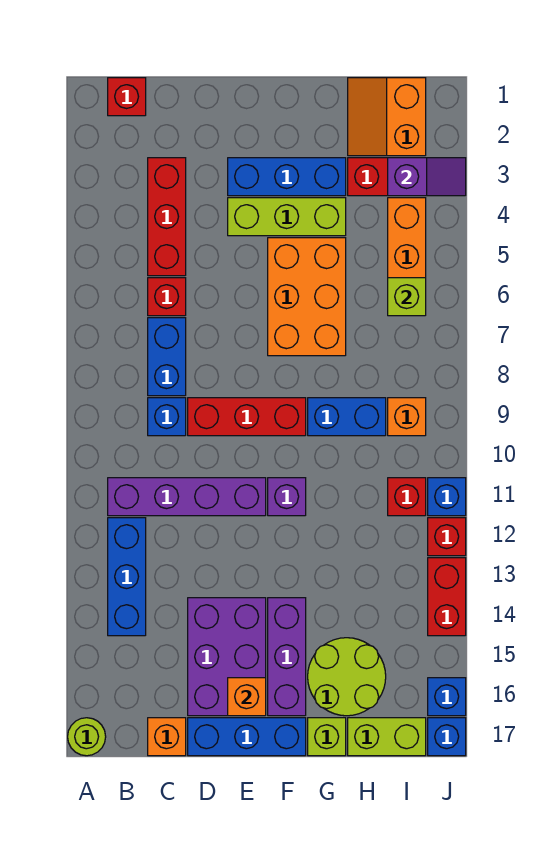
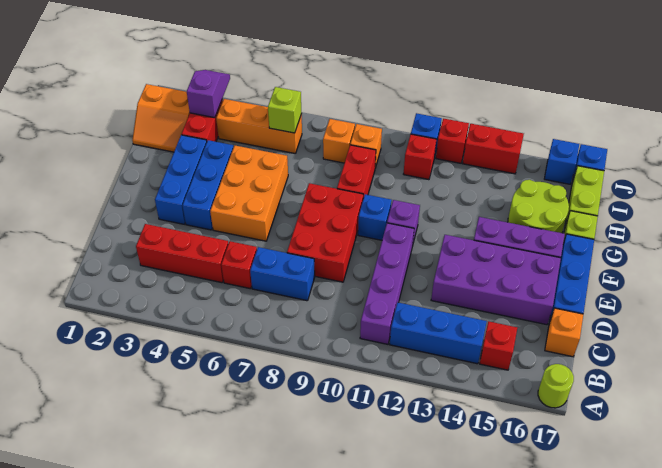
red 1x1 brick [108,78,146,116] -> red 1x1 brick moved to [480,321,517,370]
blue 1x1 brick [148,398,186,436] -> blue 1x1 brick moved to [358,194,392,240]
red 1x3 brick [188,398,306,436] -> red 2x3 brick [287,183,363,282]
purple 2x3 brick [188,598,266,716] -> purple 2x4 brick [431,235,561,325]
lime 1x3 brick [228,198,346,236] -> blue 1x3 brick [183,140,233,230]
orange 1x1 brick [228,678,266,716] -> orange 1x1 brick moved to [323,119,355,163]
orange 2x3 brick [268,238,346,356] -> orange 2x3 brick turned to [210,146,288,241]
blue 1x2 brick [308,398,386,436] -> red 1x2 brick [337,145,376,199]

